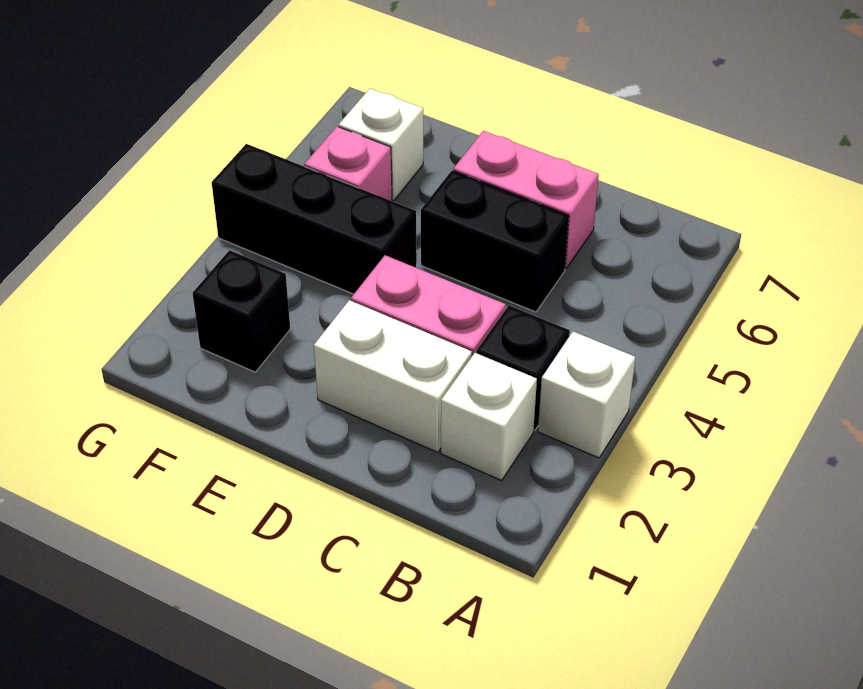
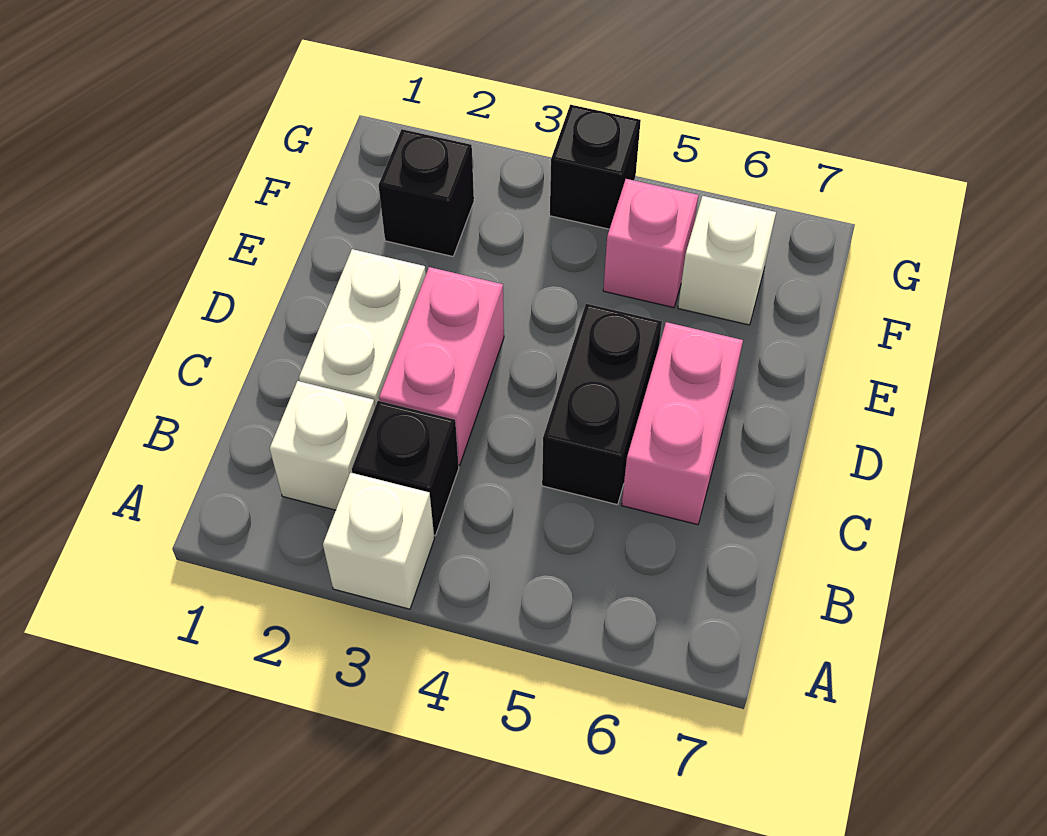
black 1x3 brick [212,144,417,294] -> black 1x1 brick [550,105,641,229]

